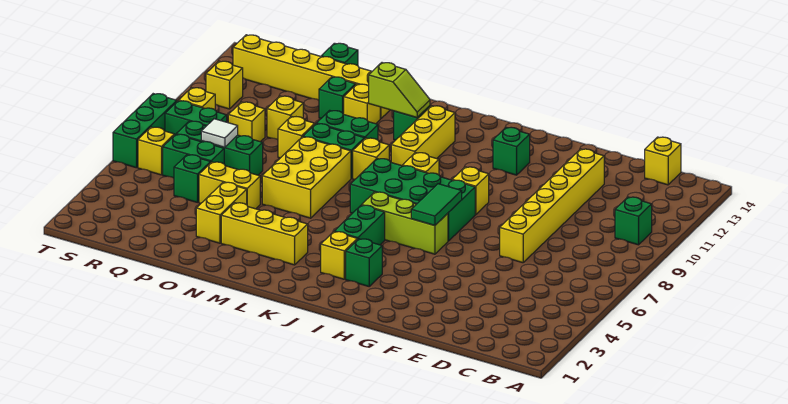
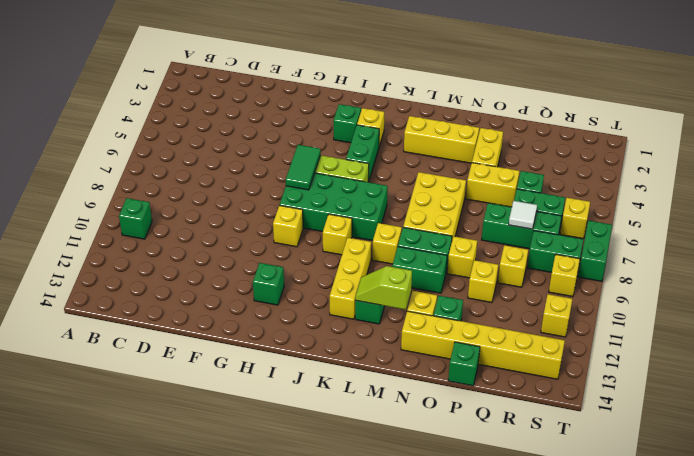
yellow 1x1 brick [645,137,681,185] -> none
yellow 1x6 brick [500,149,604,263] -> none
green 1x3 brick [113,94,177,168] -> green 1x2 brick [578,221,612,281]

